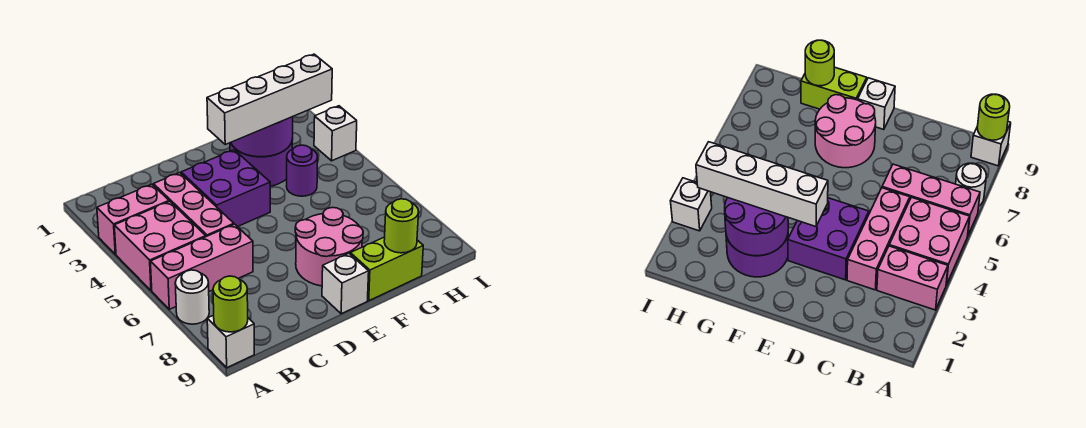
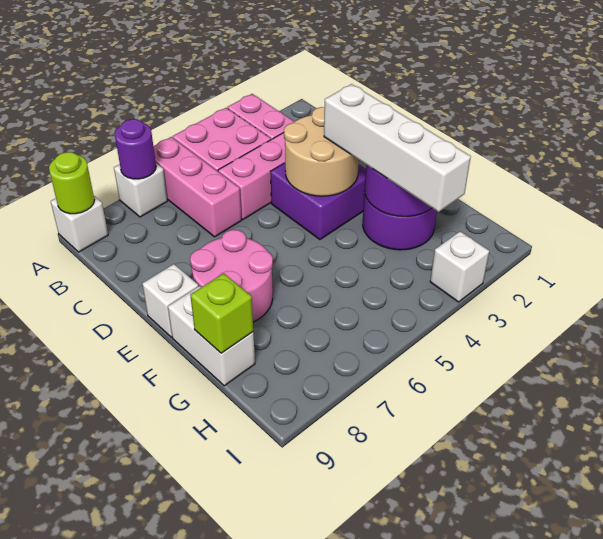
white 1x1 round brick [175,270,209,324] -> white 1x1 brick [114,163,168,217]
none -> tan 2x2 round brick [284,107,359,196]
lime 1x2 brick [350,237,423,301] -> white 1x2 brick [168,286,255,386]
purple 1x1 round brick [287,145,318,196] -> purple 1x1 round brick moved to [115,119,156,179]
lime 1x1 round brick [384,199,419,253] -> lime 1x1 brick [190,273,253,353]

